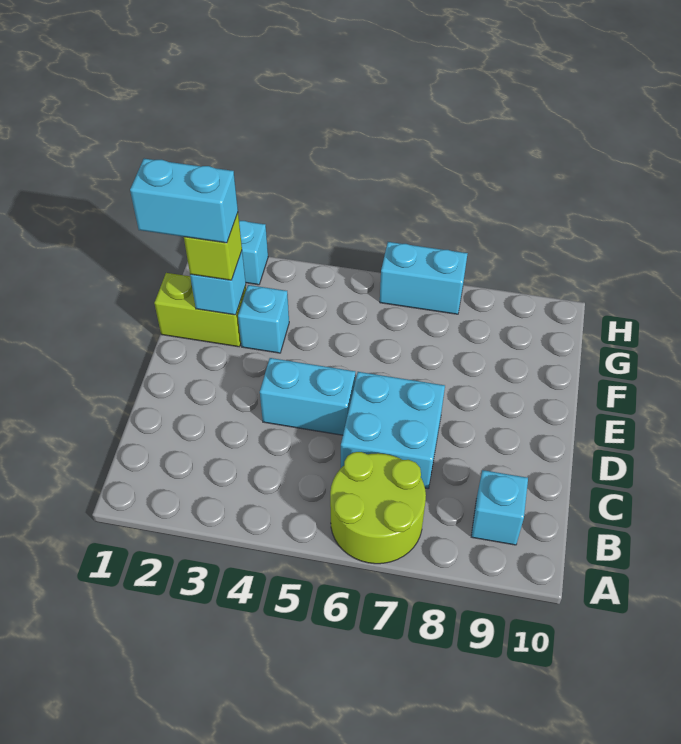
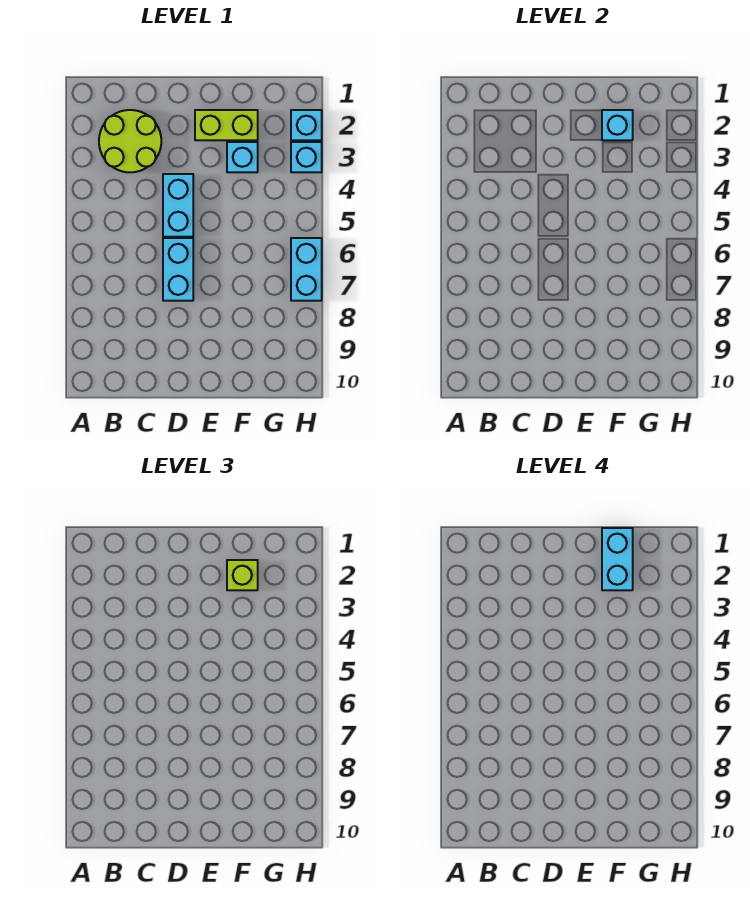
lime 2x2 round brick [330,452,426,564] -> lime 2x2 round brick moved to [99,110,161,172]
cyan 1x1 brick [471,470,528,545] -> cyan 1x1 brick moved to [291,142,322,172]
cyan 2x2 brick [341,372,445,489] -> cyan 1x2 brick [163,238,193,301]
lime 1x2 brick [154,273,246,347] -> lime 1x2 brick turned to [195,110,258,140]

